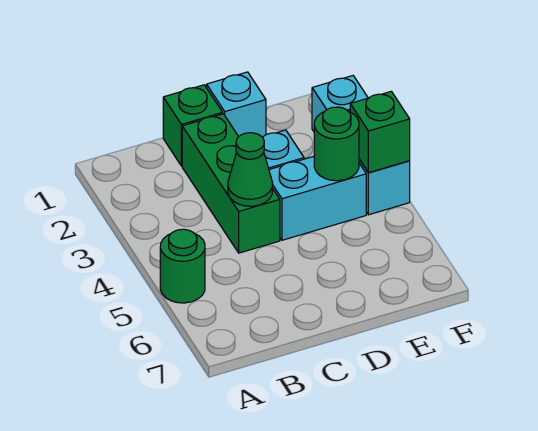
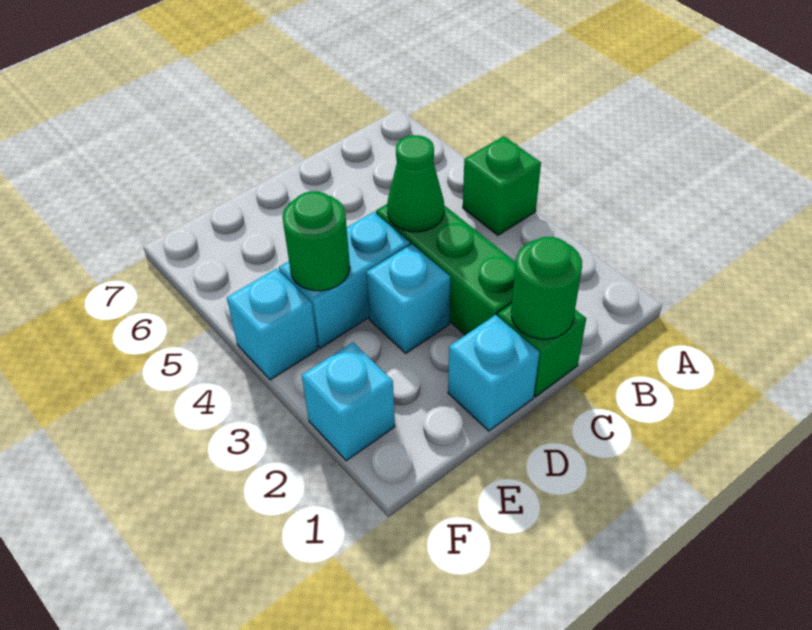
green 1x1 round brick [160,229,205,303] -> green 1x1 round brick moved to [511,237,582,339]
green 1x1 brick [350,91,410,173] -> green 1x1 brick moved to [463,136,541,235]

